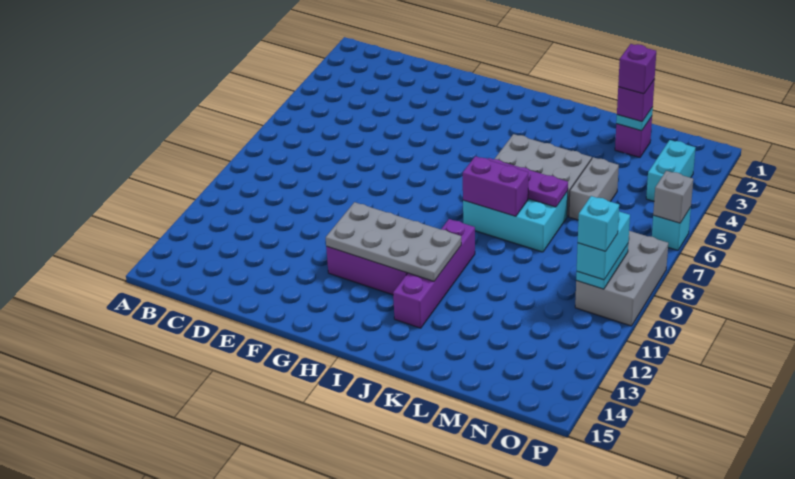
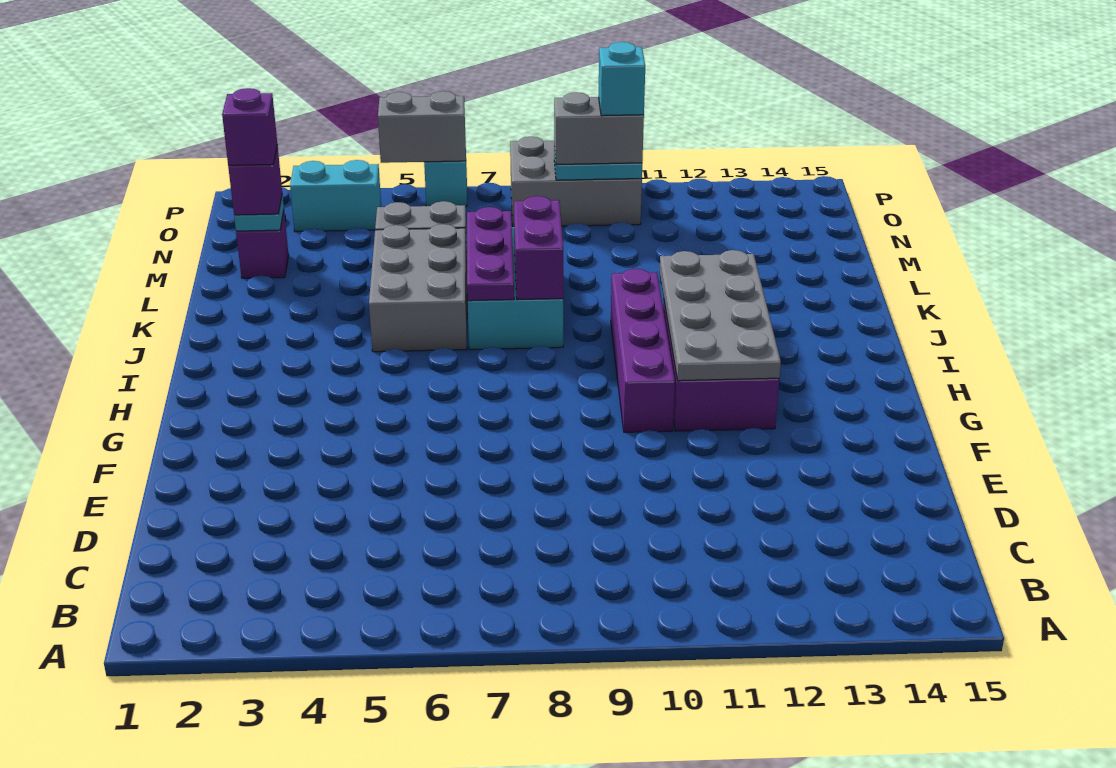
purple 1x4 brick [393,219,475,328] -> purple 1x4 brick turned to [611,269,675,432]
cyan 1x2 brick [577,212,630,280] -> grey 1x2 brick [554,92,644,165]
grey 1x1 brick [653,171,693,223] -> grey 1x2 brick [378,91,466,163]

